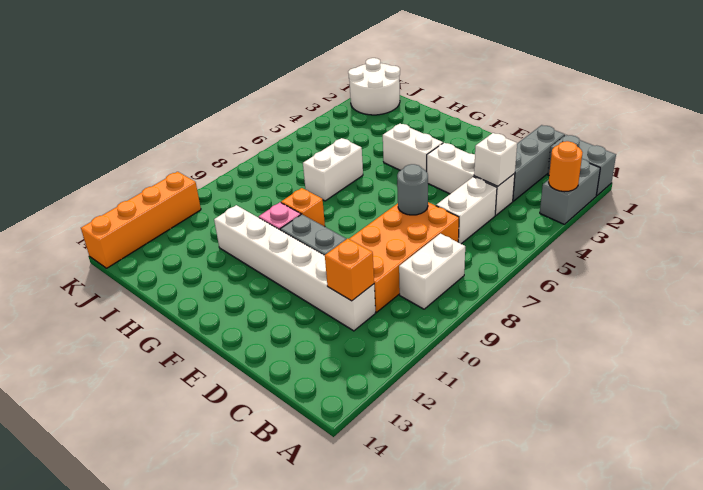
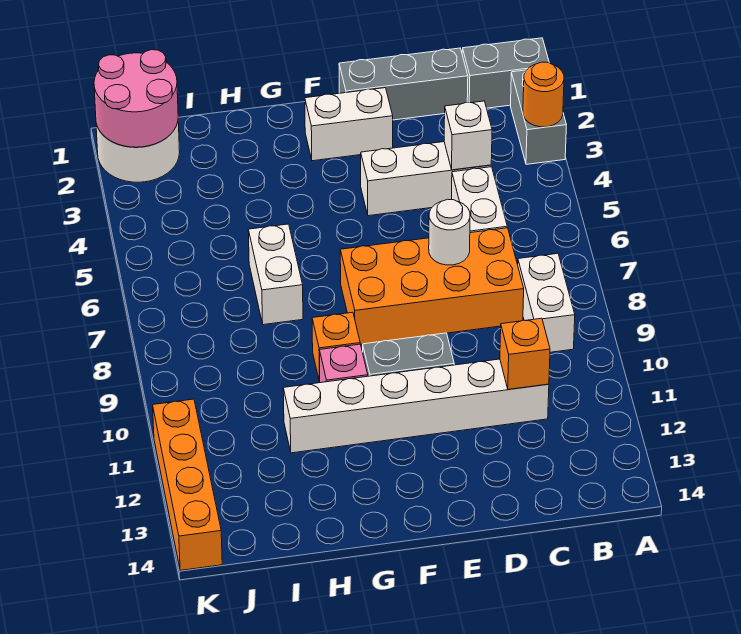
grey 1x3 brick [513,125,565,201] -> grey 1x3 brick turned to [339,48,468,120]
orange 2x4 brick [349,202,459,312] -> orange 2x4 brick turned to [340,228,524,344]
grey 1x1 round brick [397,164,428,215] -> white 1x1 round brick [429,199,470,265]
white 1x2 brick [383,124,443,172] -> white 1x2 brick moved to [305,88,393,161]
none -> pink 2x2 round brick [94,50,178,147]

